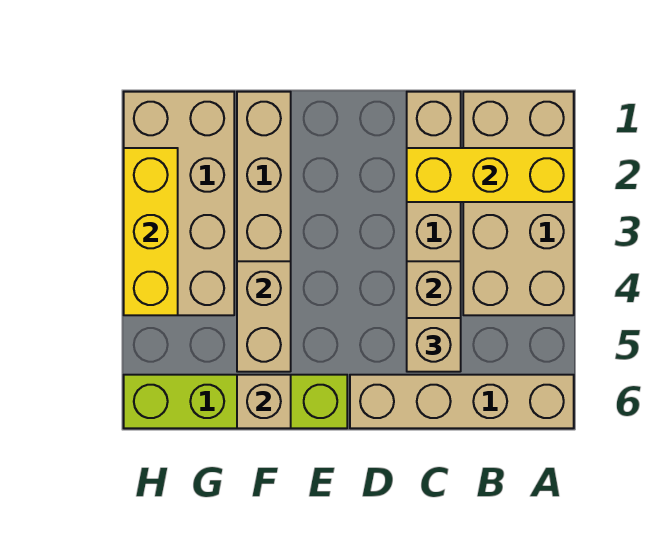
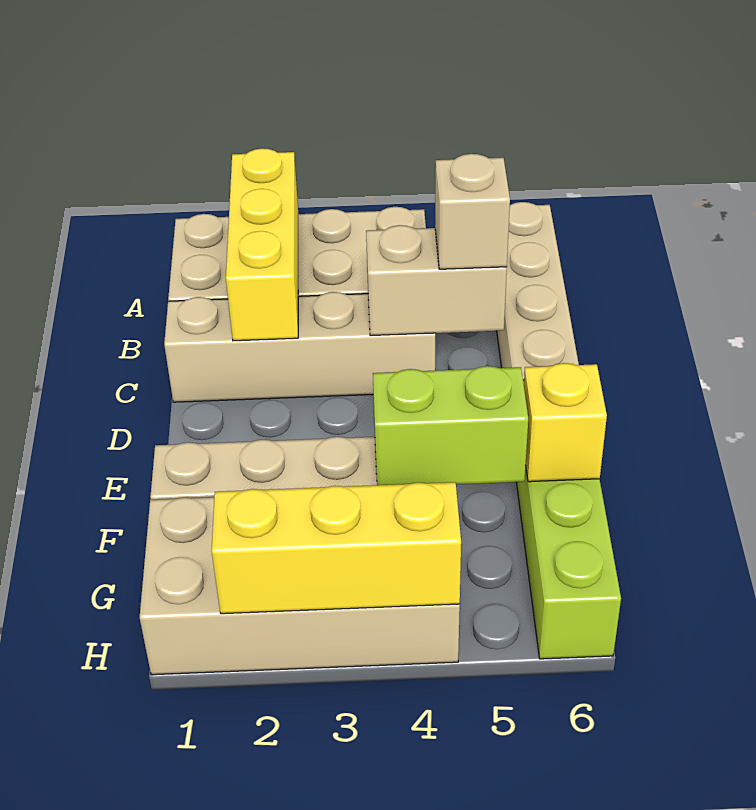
tan 1x2 brick [237,261,291,372] -> lime 1x2 brick [373,366,528,485]
tan 1x1 brick [237,375,291,428] -> yellow 1x1 brick [524,363,607,482]

